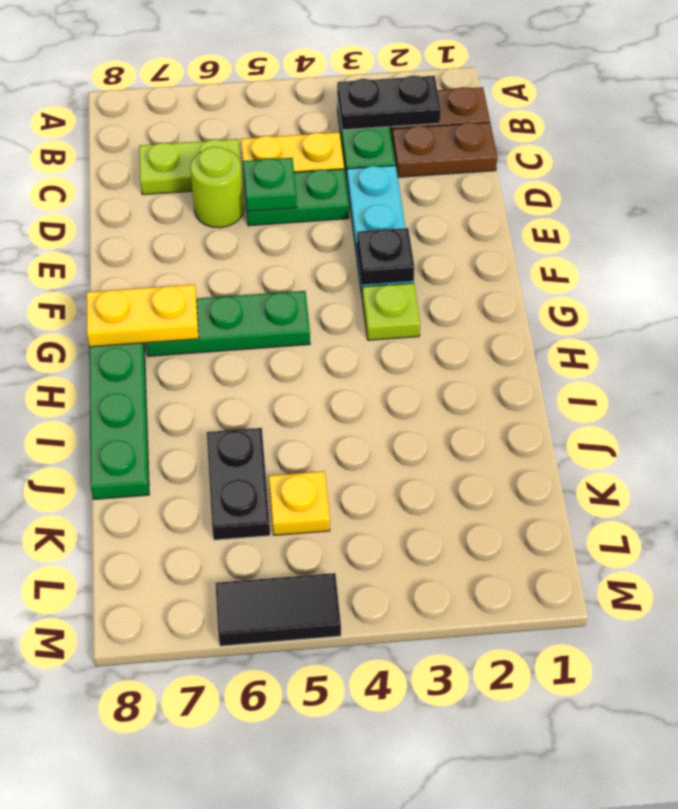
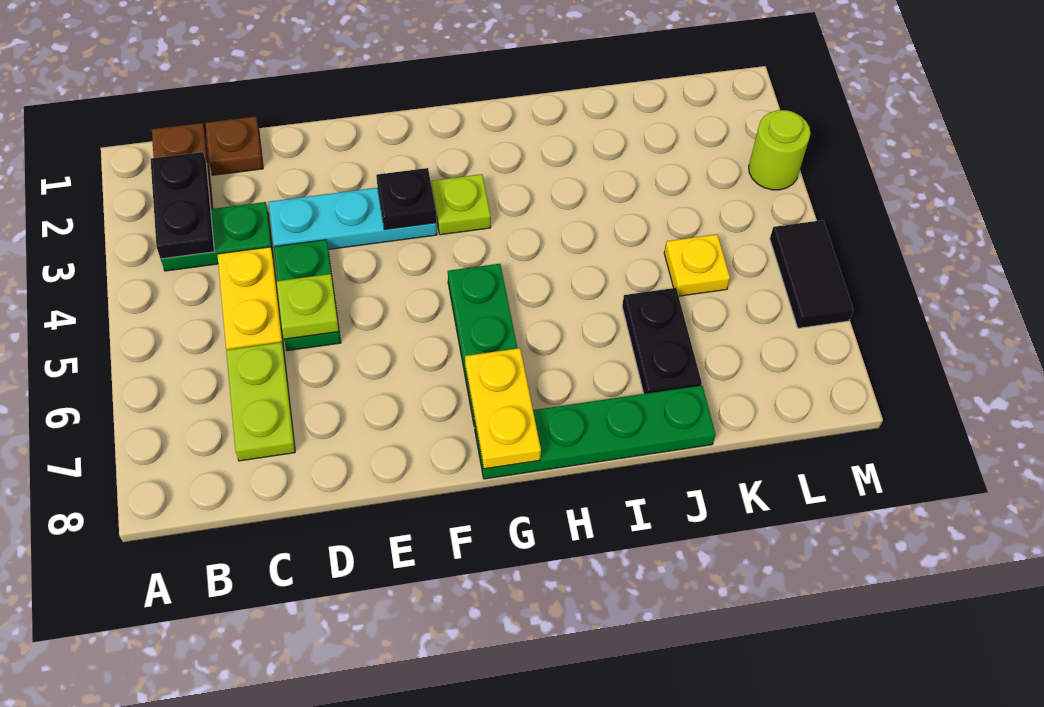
brown 1x2 plate [392,122,497,177] -> brown 1x1 plate [205,116,263,175]
green 1x1 plate [243,158,297,211] -> lime 1x1 plate [276,274,339,339]
lime 1x1 round brick [190,147,244,228] -> lime 1x1 round brick moved to [749,110,811,190]
black 1x2 plate [207,428,270,540] -> black 1x2 plate turned to [622,288,702,394]

